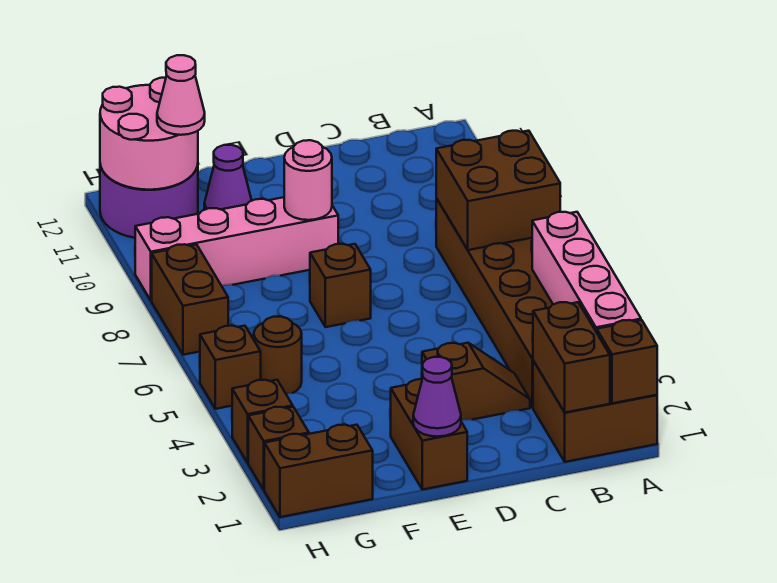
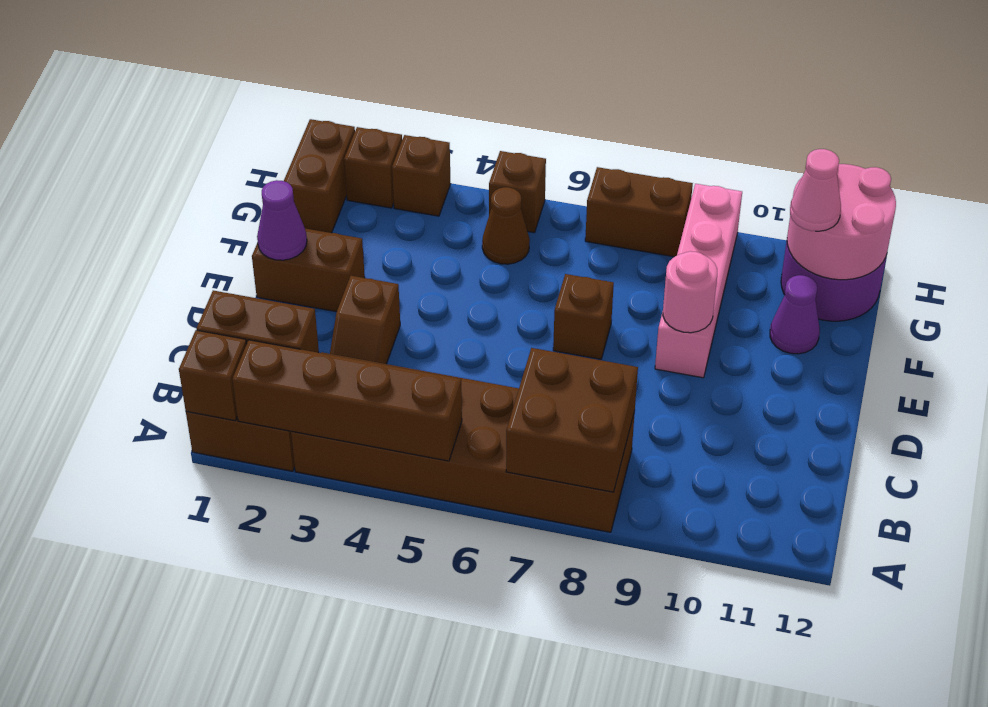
pink 1x4 brick [532,212,641,332] -> brown 1x4 brick [232,340,462,461]
brown 1x1 round brick [254,316,302,394] -> brown 1x1 cone [482,187,530,264]

